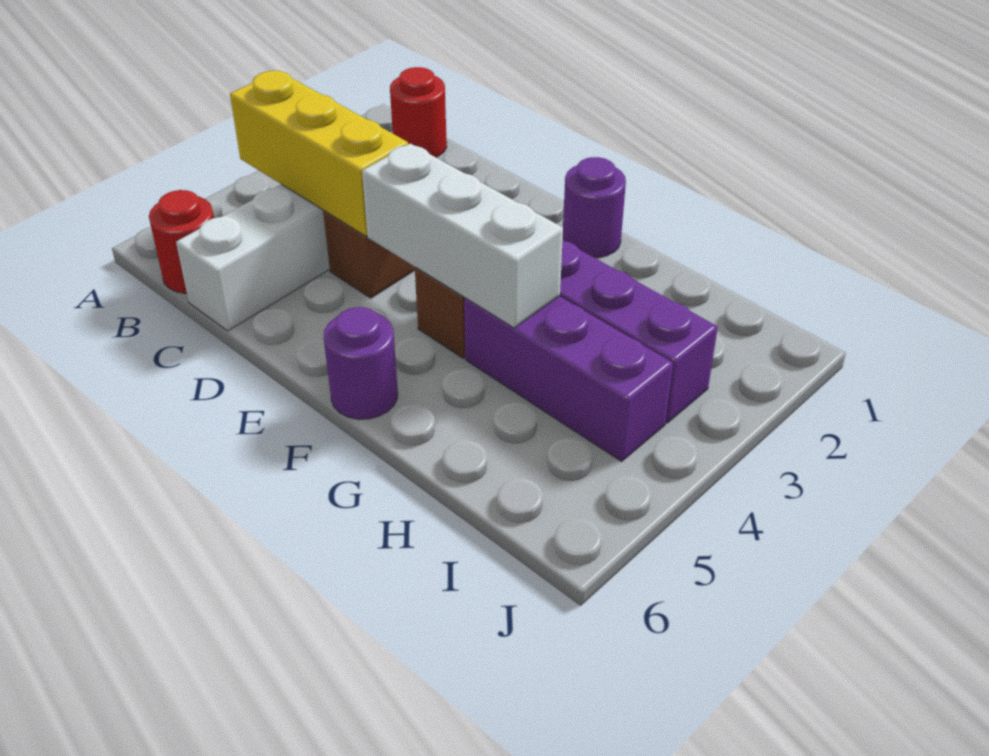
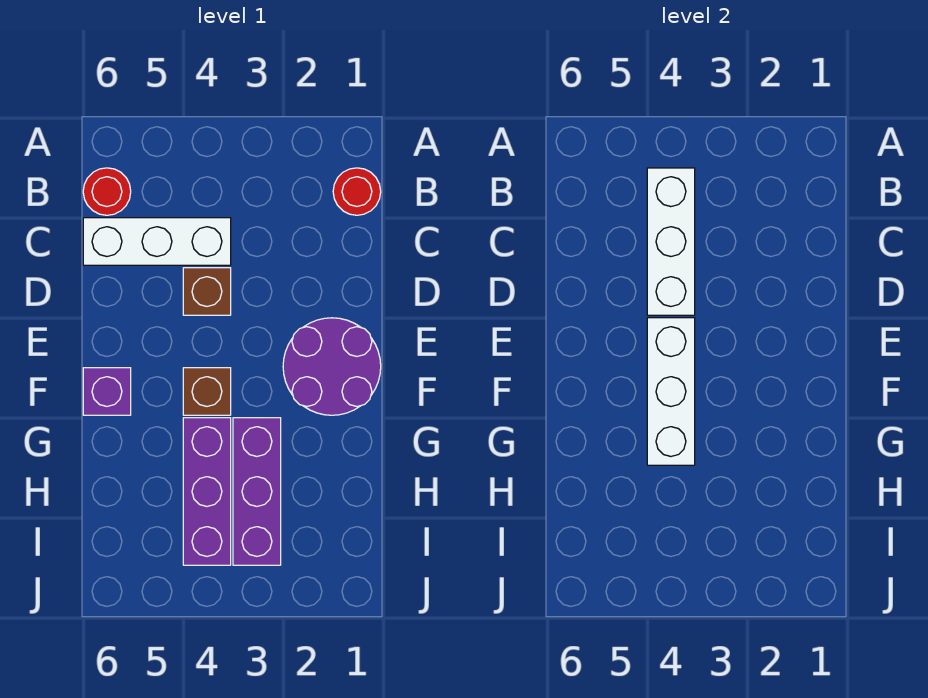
yellow 1x3 brick [230,71,408,236] -> white 1x3 brick [647,168,695,315]
purple 1x1 round brick [563,157,626,258] -> purple 2x2 round brick [283,318,381,415]
purple 1x1 round brick [324,307,398,419] -> purple 1x1 brick [83,368,131,415]

